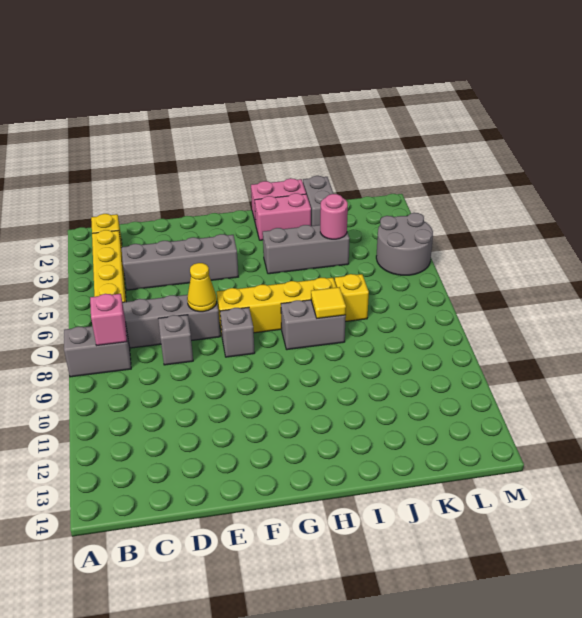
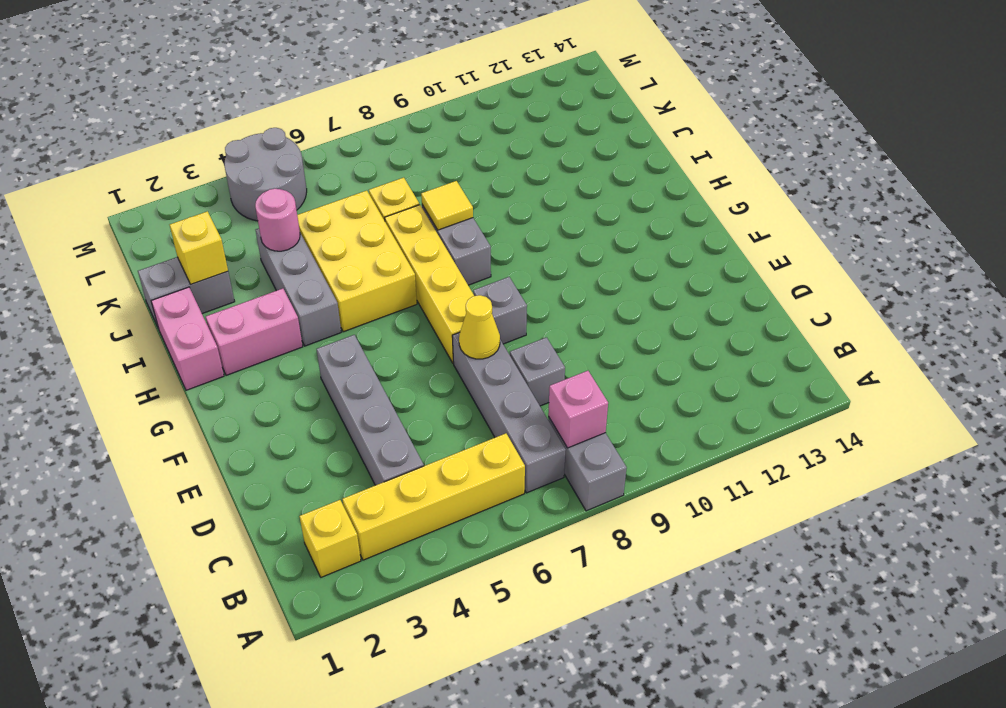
pink 1x2 brick [255,193,311,240] -> pink 1x2 brick turned to [206,289,303,375]
none -> yellow 2x3 brick [297,191,417,332]
none -> yellow 1x1 brick [170,211,228,284]

